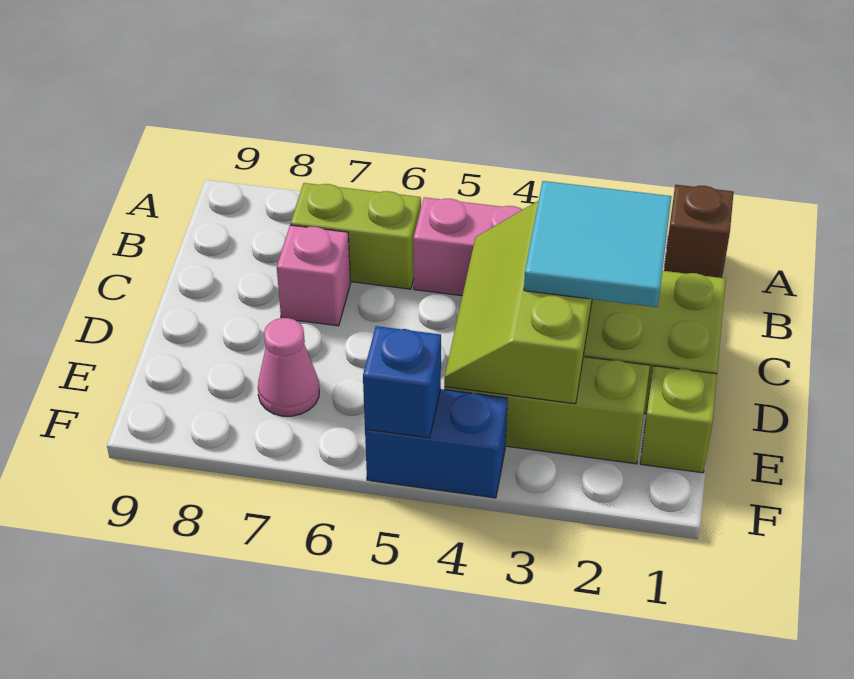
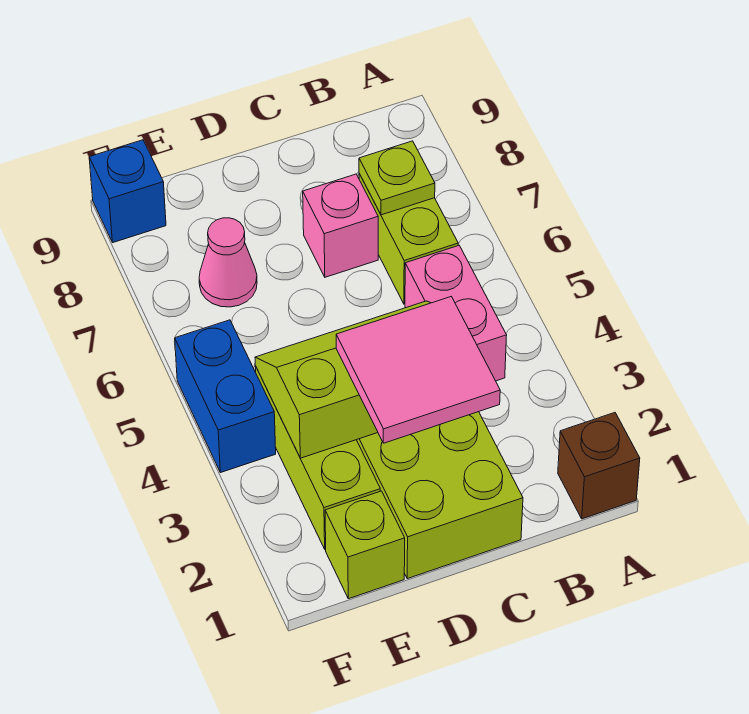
none -> lime 1x1 plate [359,141,435,215]
cyan 2x2 tile [524,181,671,307] -> pink 2x2 tile [336,297,500,443]
blue 1x1 brick [363,326,441,438] -> blue 1x1 brick moved to [89,140,166,242]

